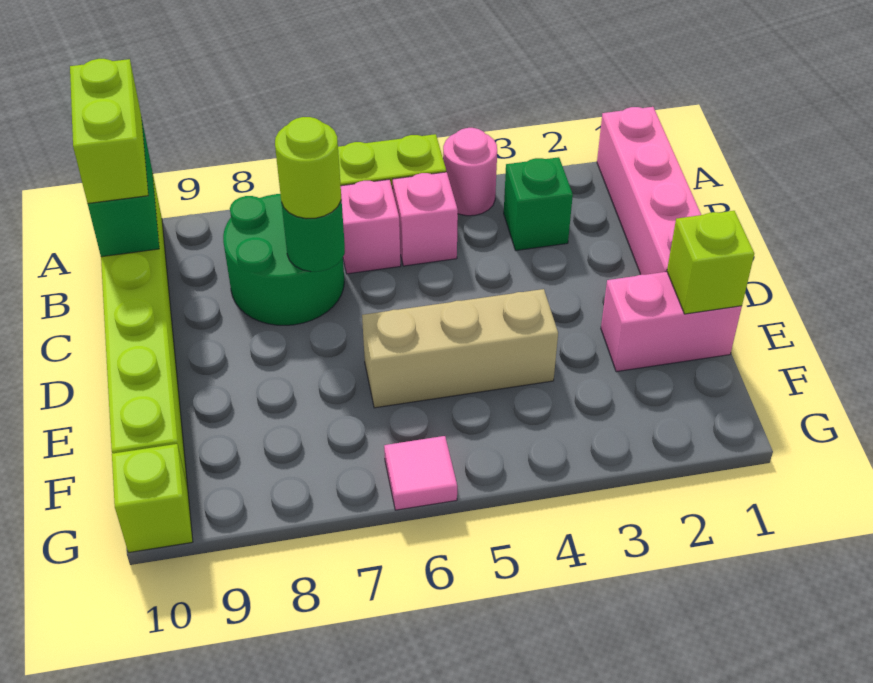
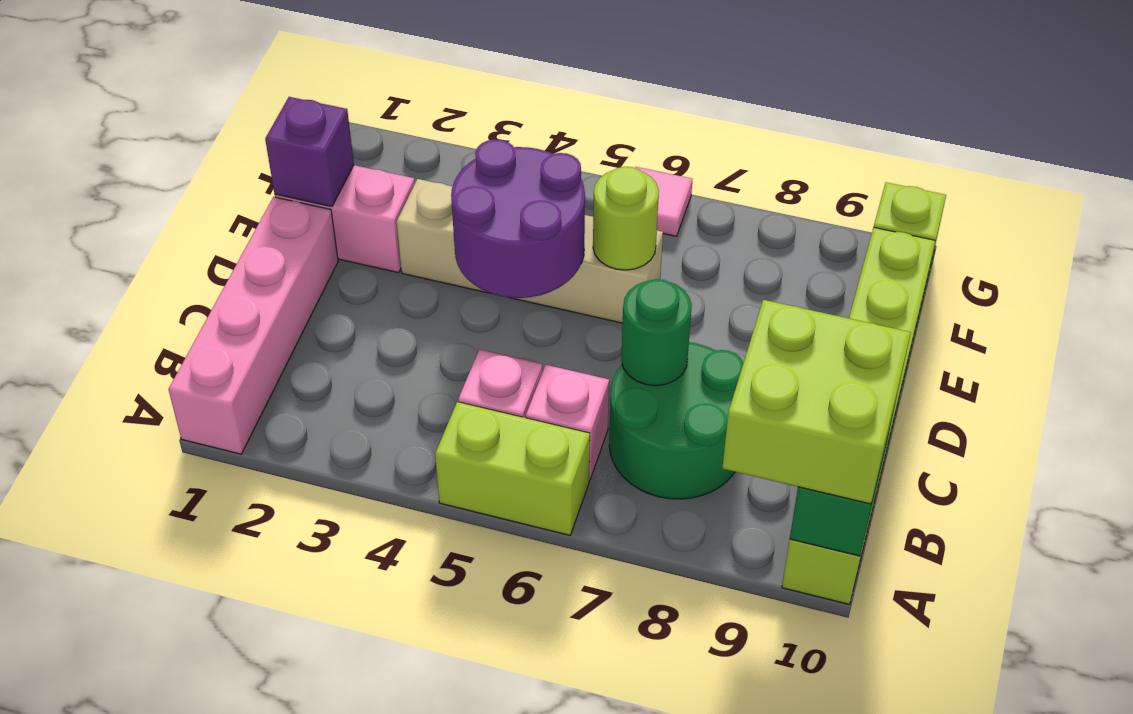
pink 1x1 round brick [443,128,497,216] -> none
lime 1x2 brick [70,59,148,204] -> lime 2x2 brick [722,300,911,504]
green 1x1 brick [504,157,573,251] -> none
lime 1x1 round brick [275,117,341,218] -> lime 1x1 round brick moved to [593,167,659,270]
none -> purple 2x2 round brick [451,139,585,298]
lime 1x1 brick [667,211,754,314] -> purple 1x1 brick [265,97,354,207]
tan 1x3 brick [362,289,558,408] -> tan 1x4 brick [397,179,663,323]

